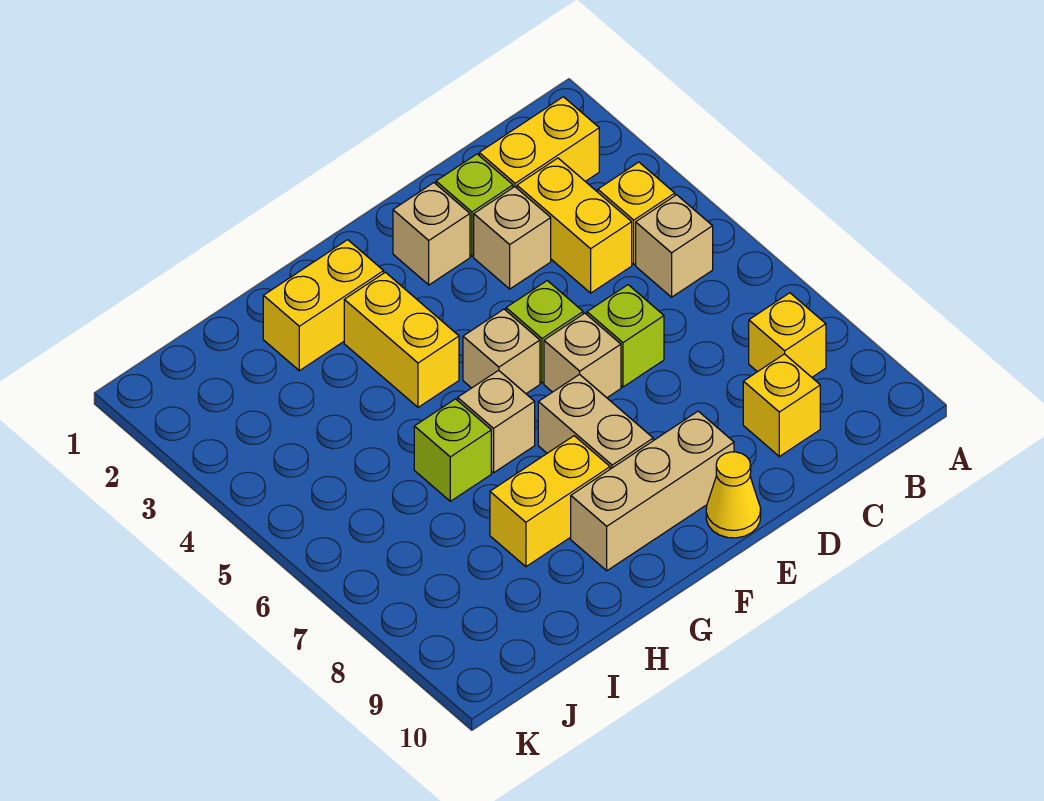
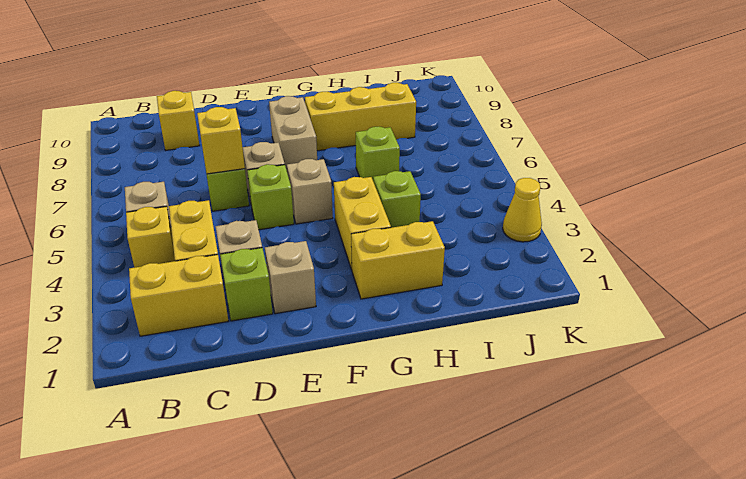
yellow 1x1 brick [749,293,826,377] -> yellow 1x1 brick moved to [197,107,245,174]
tan 1x3 brick [571,411,734,571] -> none
yellow 1x1 cone [706,452,761,538] -> yellow 1x1 cone moved to [503,178,542,242]
tan 1x1 brick [458,370,535,473] -> none
yellow 1x2 brick [490,436,610,567] -> yellow 1x3 brick [305,83,416,151]
none -> lime 1x1 brick [373,171,421,228]

